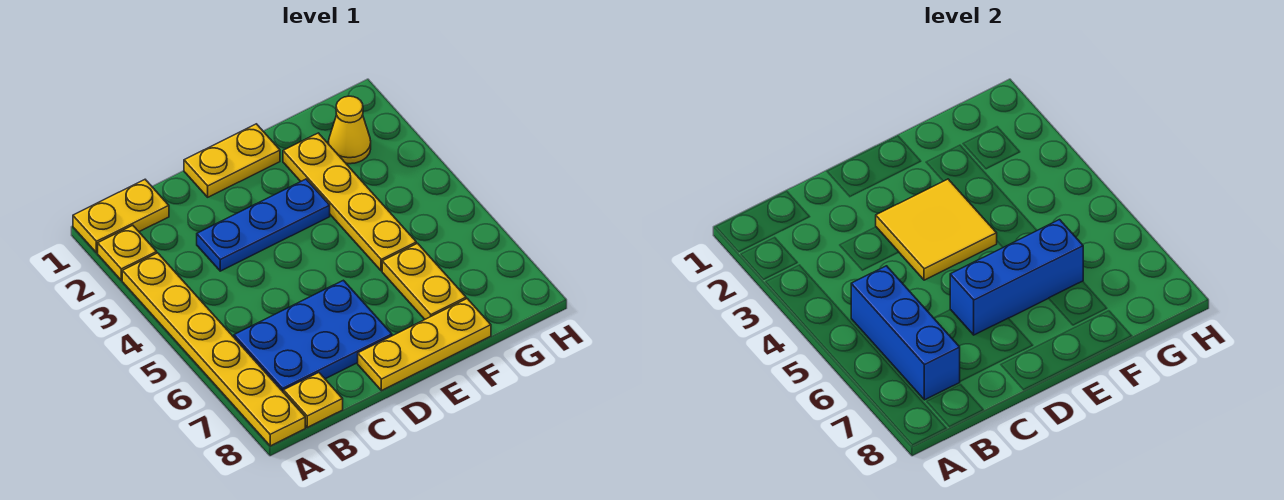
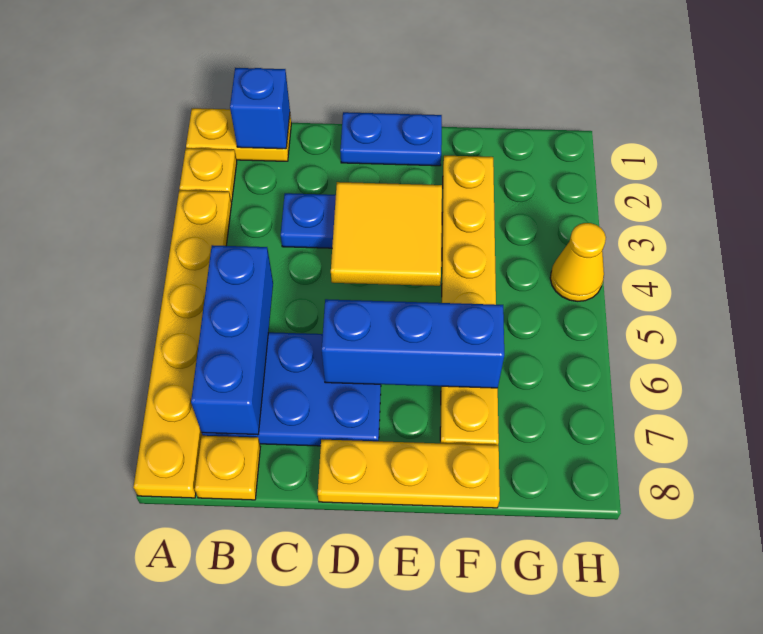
none -> blue 1x1 brick [230,68,290,149]
yellow 1x2 plate [184,124,280,197] -> blue 1x2 plate [340,112,442,166]
yellow 1x1 cone [328,96,371,164] -> yellow 1x1 cone moved to [550,223,606,301]

